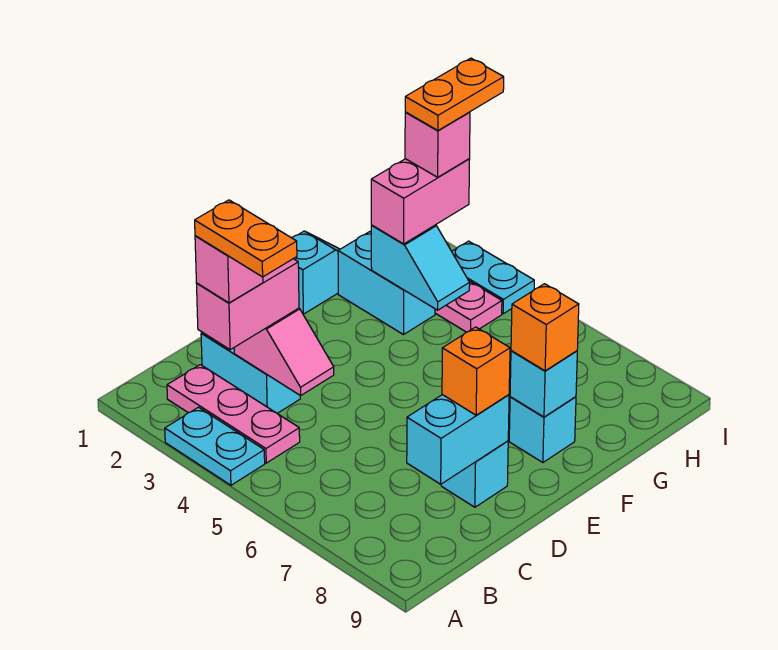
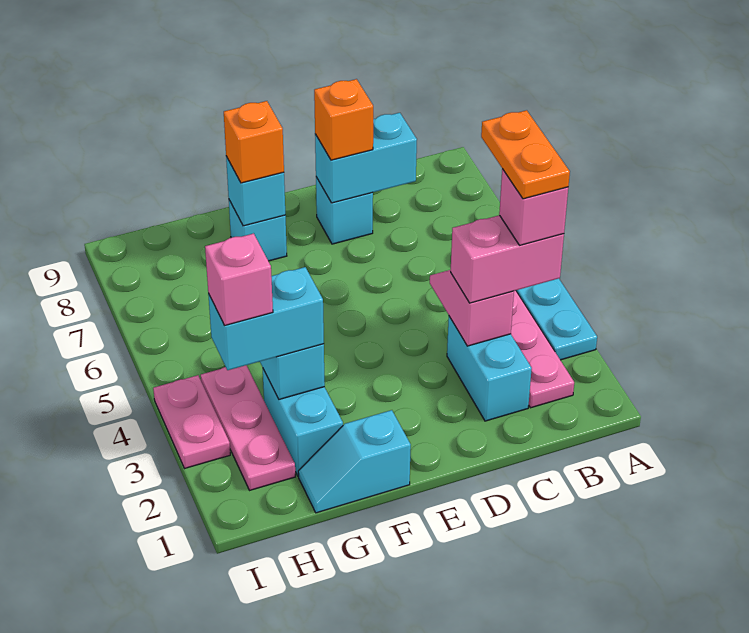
pink 1x2 brick [371,159,470,244] -> cyan 1x2 brick [208,267,324,370]
orange 1x2 plate [405,58,504,130] -> none
cyan 1x2 plate [452,241,534,314] -> pink 1x2 plate [153,375,230,468]

